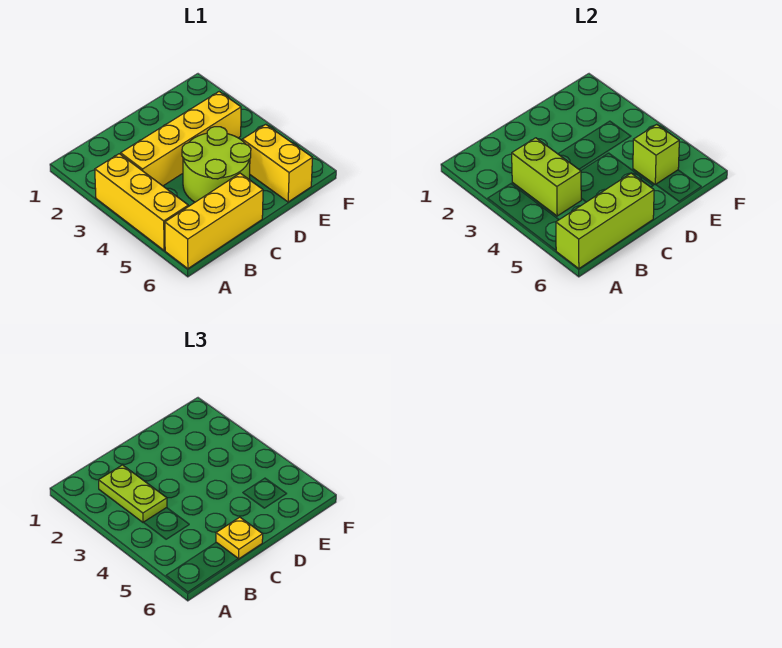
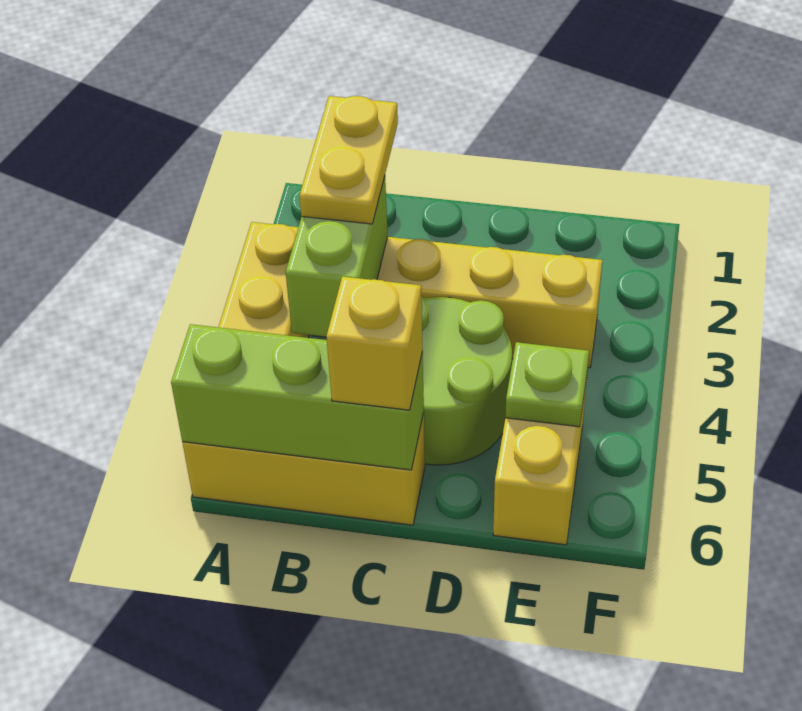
lime 1x2 plate [99,465,167,522] -> yellow 1x2 plate [300,96,398,224]
yellow 1x1 plate [216,517,263,559] -> yellow 1x1 brick [326,277,423,410]
lime 1x1 brick [633,124,679,185] -> lime 1x1 plate [505,342,589,427]

